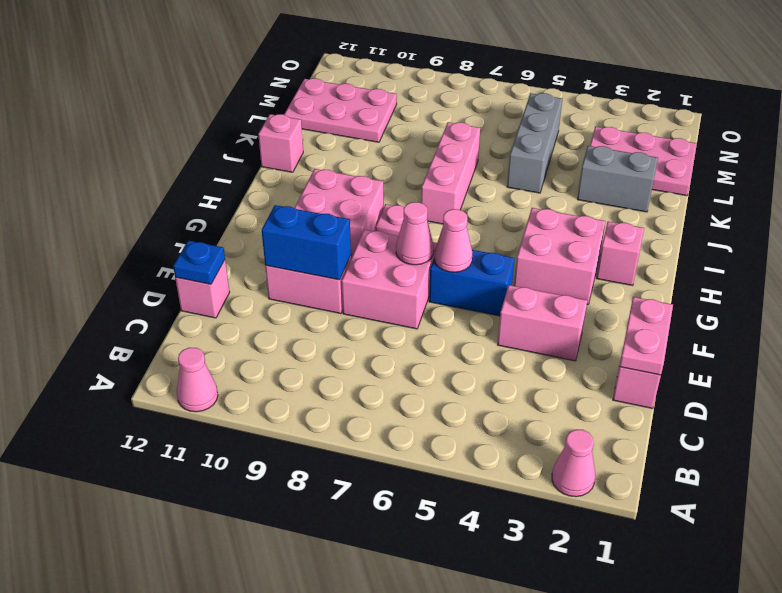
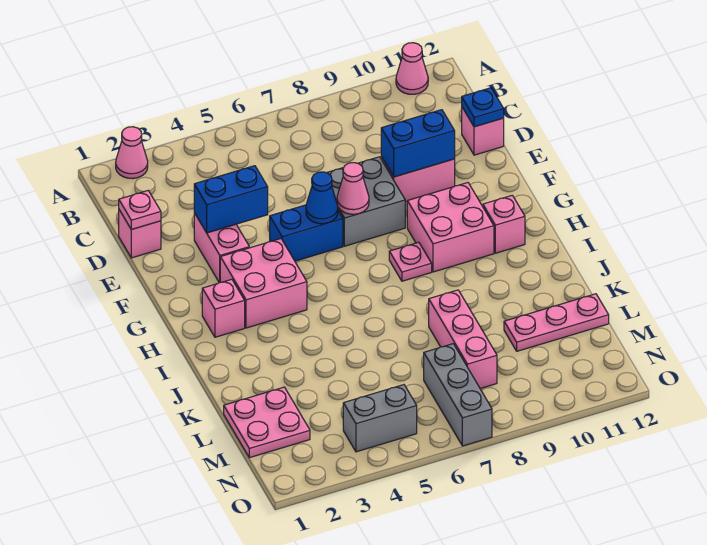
pink 1x2 plate [619,297,673,375] -> pink 1x1 plate [119,191,161,229]
pink 1x2 brick [498,285,587,361] -> pink 1x2 brick turned to [194,213,249,283]
none -> blue 1x2 brick [194,166,268,233]
pink 2x2 brick [342,230,437,329] -> grey 2x2 brick [327,157,405,246]
pink 1x1 cone [434,209,472,272] -> blue 1x1 cone [306,172,338,224]
pink 1x3 brick [421,122,480,224] -> pink 1x3 brick moved to [429,290,497,389]
pink 1x1 brick [258,114,303,172] -> pink 1x1 brick moved to [483,195,525,253]
grey 1x2 brick [577,146,658,212] -> grey 1x2 brick moved to [343,385,417,452]
grey 1x3 brick [507,93,562,193] -> grey 1x3 brick moved to [424,344,492,446]
pink 2x3 plate [590,127,697,196] -> pink 2x2 plate [224,387,310,458]
pink 2x3 plate [284,78,397,142] -> pink 1x3 plate [504,294,609,351]

